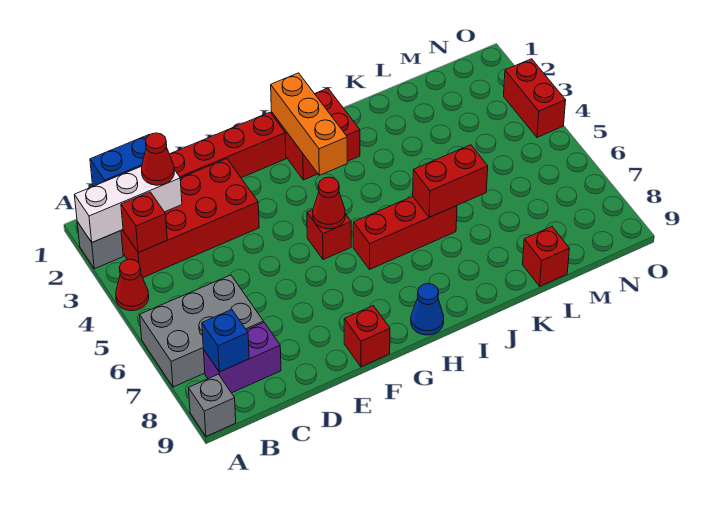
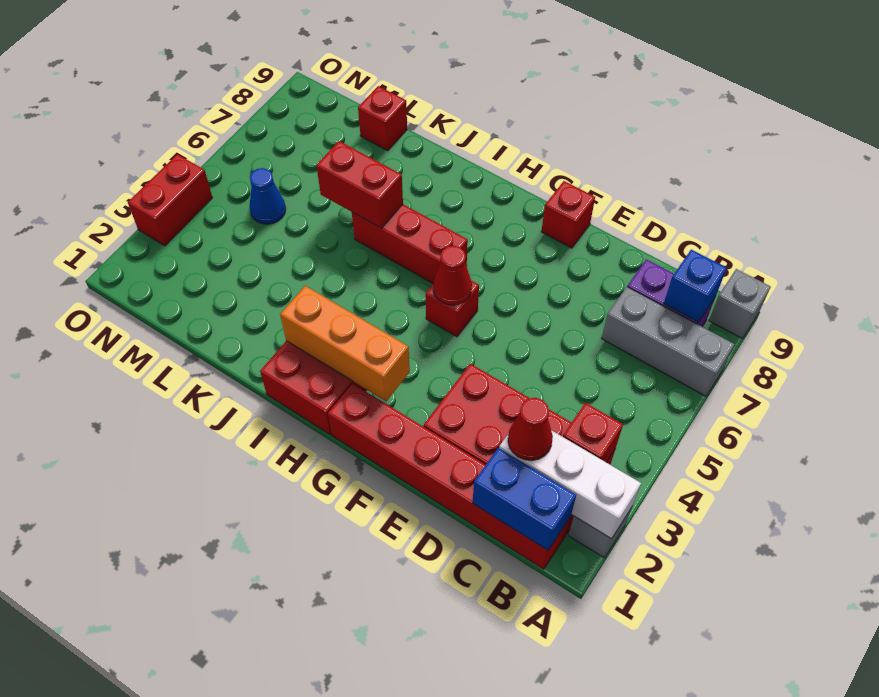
red 1x1 cone [116,259,149,311] -> none
grey 2x3 brick [140,275,264,387] -> grey 1x3 brick [602,287,734,396]
orange 1x3 brick [271,73,347,176] -> orange 1x3 brick turned to [280,286,410,401]
blue 1x1 cone [411,284,444,335] -> blue 1x1 cone moved to [250,168,286,224]

